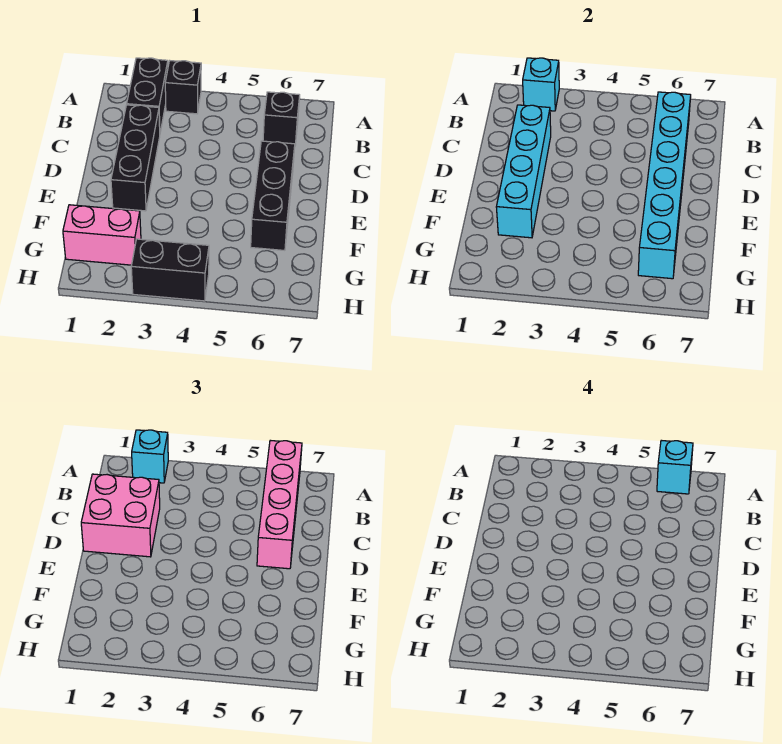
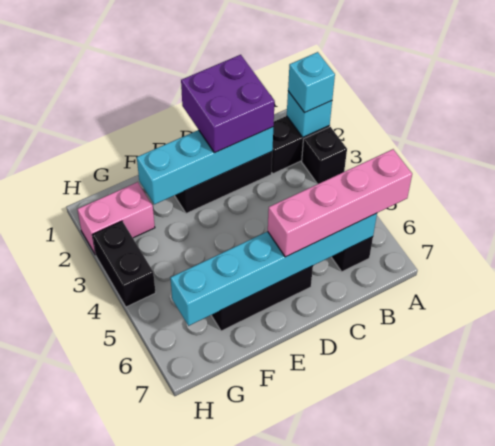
cyan 1x1 brick [657,440,693,494] -> none
pink 2x2 brick [81,474,160,557] -> purple 2x2 brick [181,55,275,153]
pink 1x2 brick [63,205,141,265] -> pink 1x2 brick turned to [77,182,155,255]

